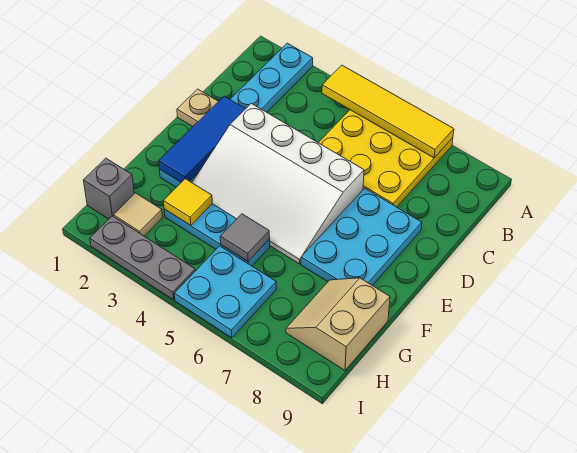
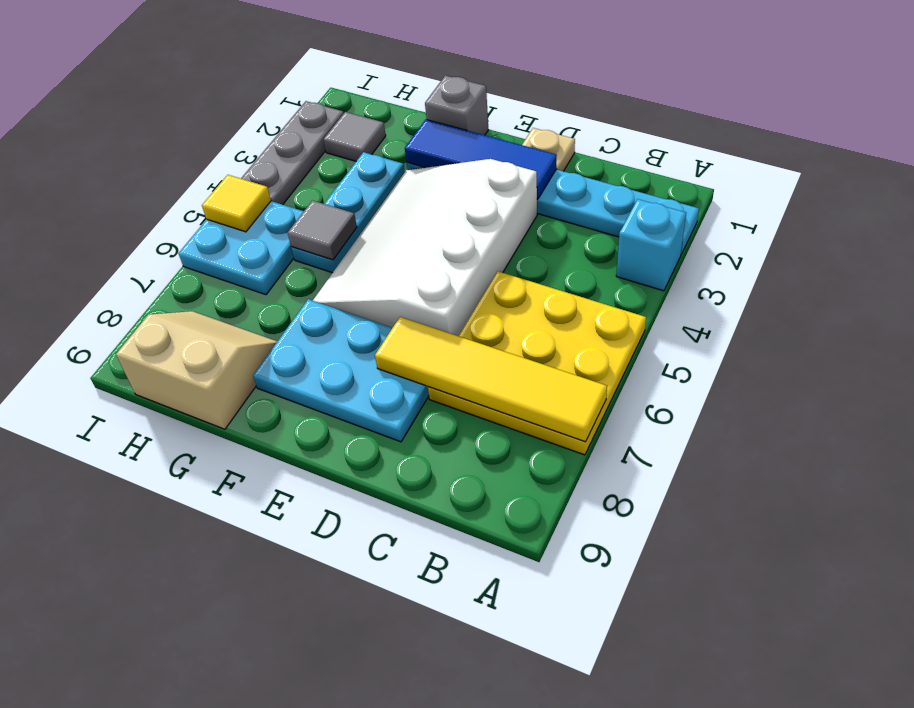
none -> cyan 1x1 brick [616,199,686,291]
yellow 1x4 tile [322,65,454,158] -> yellow 1x4 tile turned to [375,317,607,442]
yellow 1x1 tile [164,179,212,226] -> yellow 1x1 tile moved to [202,175,271,232]
grey 1x1 brick [83,158,134,219] -> grey 1x1 brick moved to [425,76,489,135]
tan 1x1 tile [113,193,163,236] -> grey 1x1 tile [323,112,386,161]

